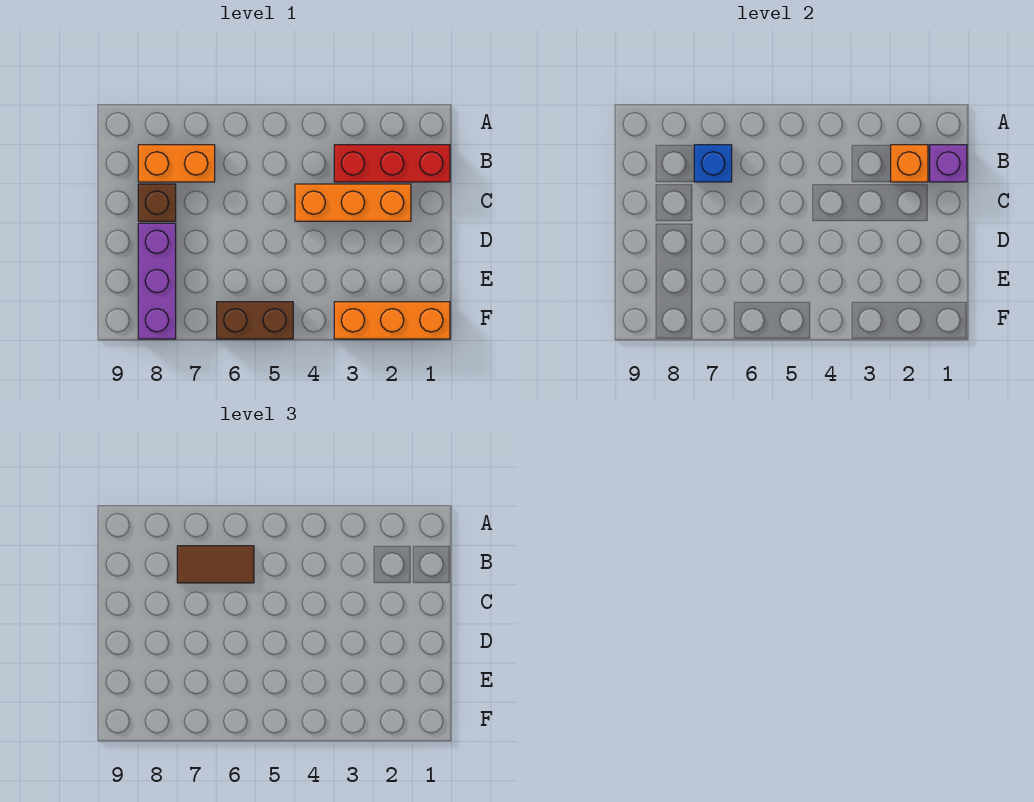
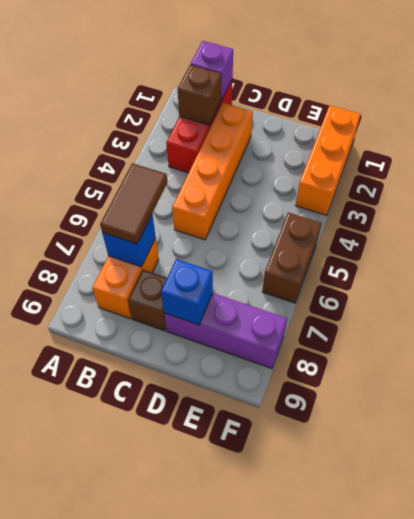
orange 1x1 brick [891,145,928,182] -> brown 1x1 brick [178,65,221,125]
orange 1x3 brick [295,184,411,221] -> orange 1x4 brick [172,103,253,240]
none -> blue 1x1 brick [161,259,213,325]

